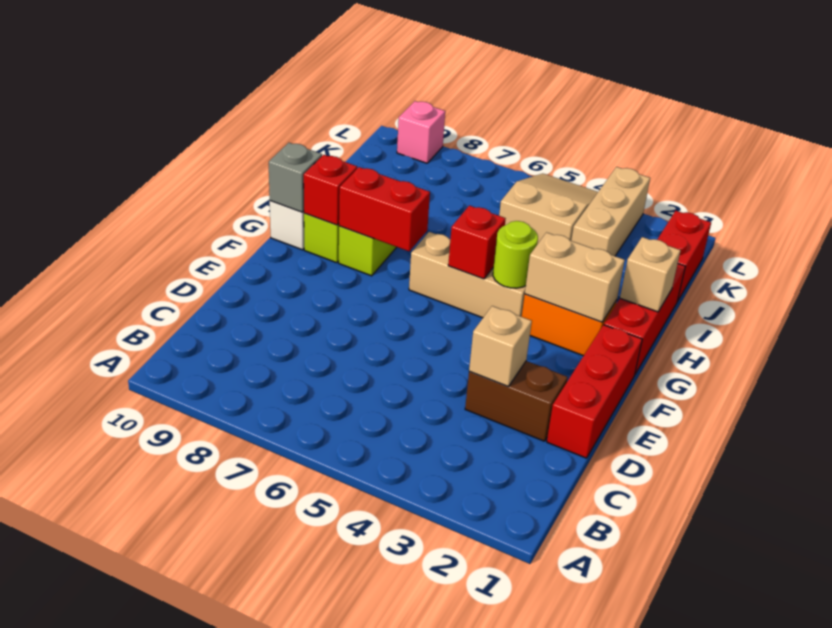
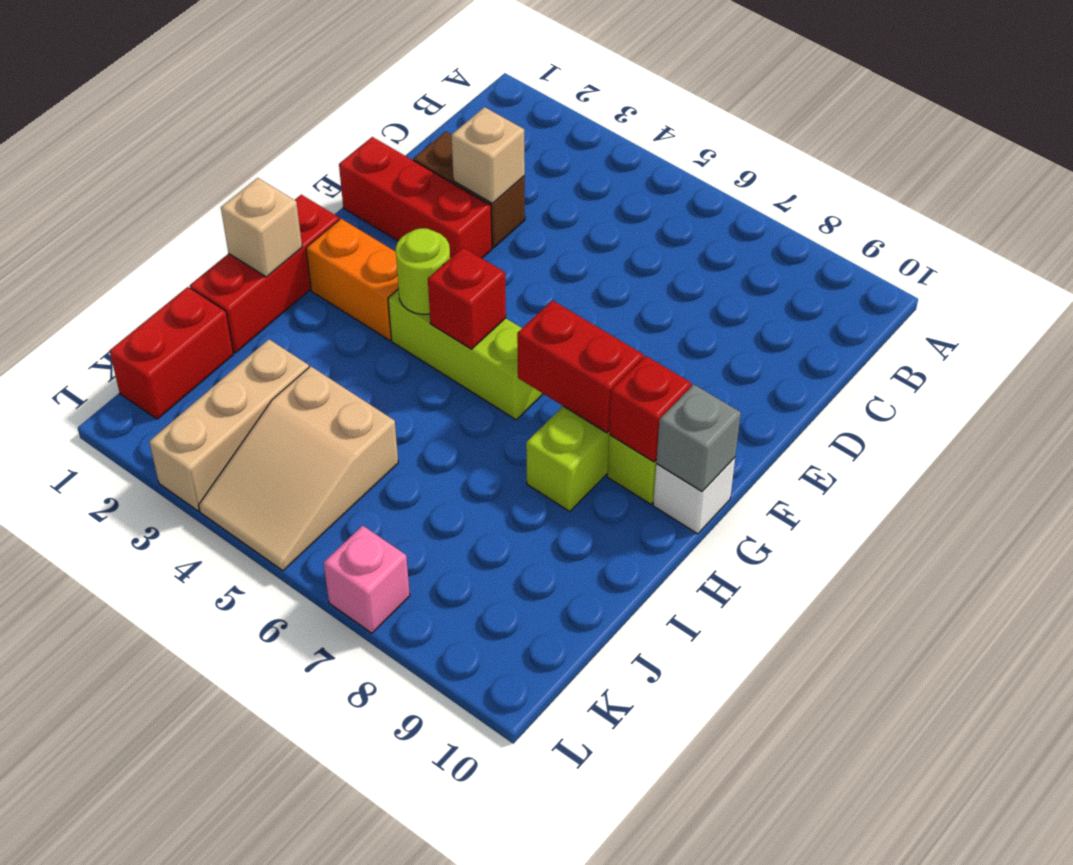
red 1x3 brick [547,325,642,458] -> red 1x3 brick turned to [339,137,492,258]
tan 1x2 brick [525,232,625,322] -> none
tan 1x3 brick [409,232,526,318] -> lime 1x3 brick [388,289,543,420]
pink 1x1 brick [397,101,445,163] -> pink 1x1 brick moved to [324,526,410,633]

